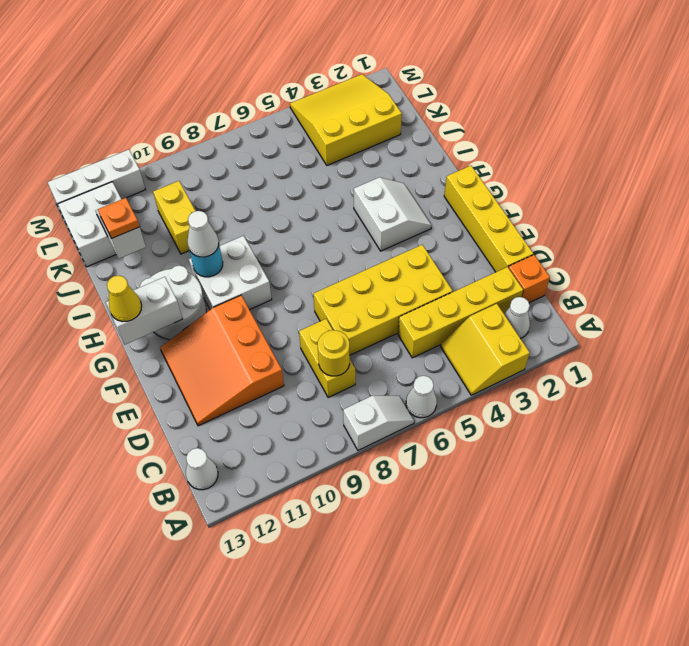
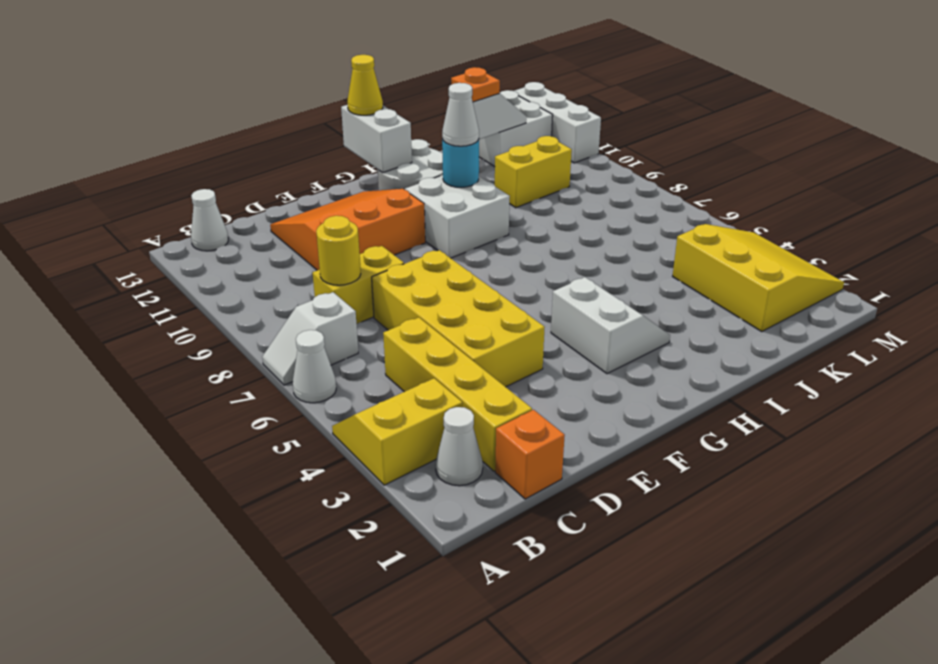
white 1x2 slope [343,396,414,450] -> white 1x2 slope turned to [262,292,358,385]
yellow 1x4 brick [444,166,533,272] -> none
white 2x2 slope [354,177,432,251] -> white 2x2 slope turned to [551,277,670,374]

